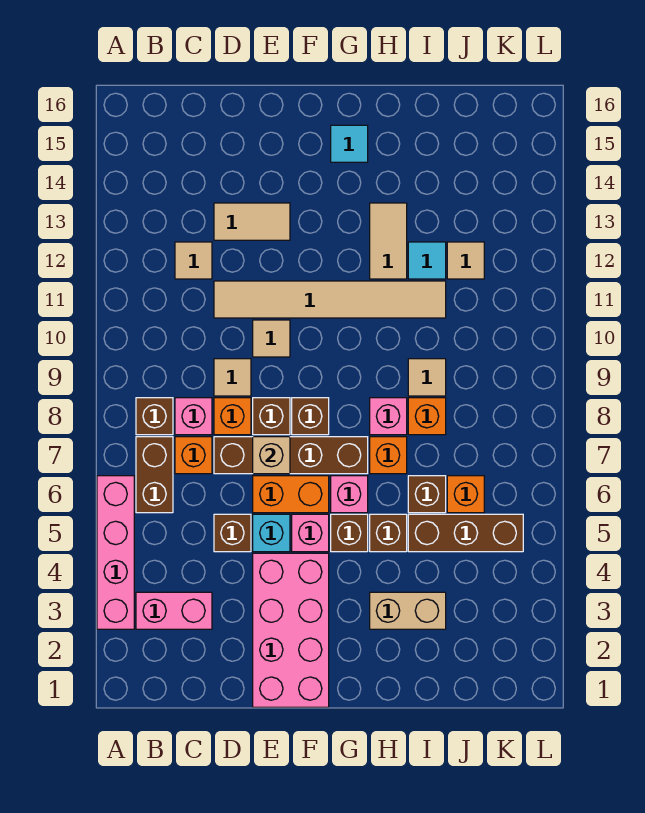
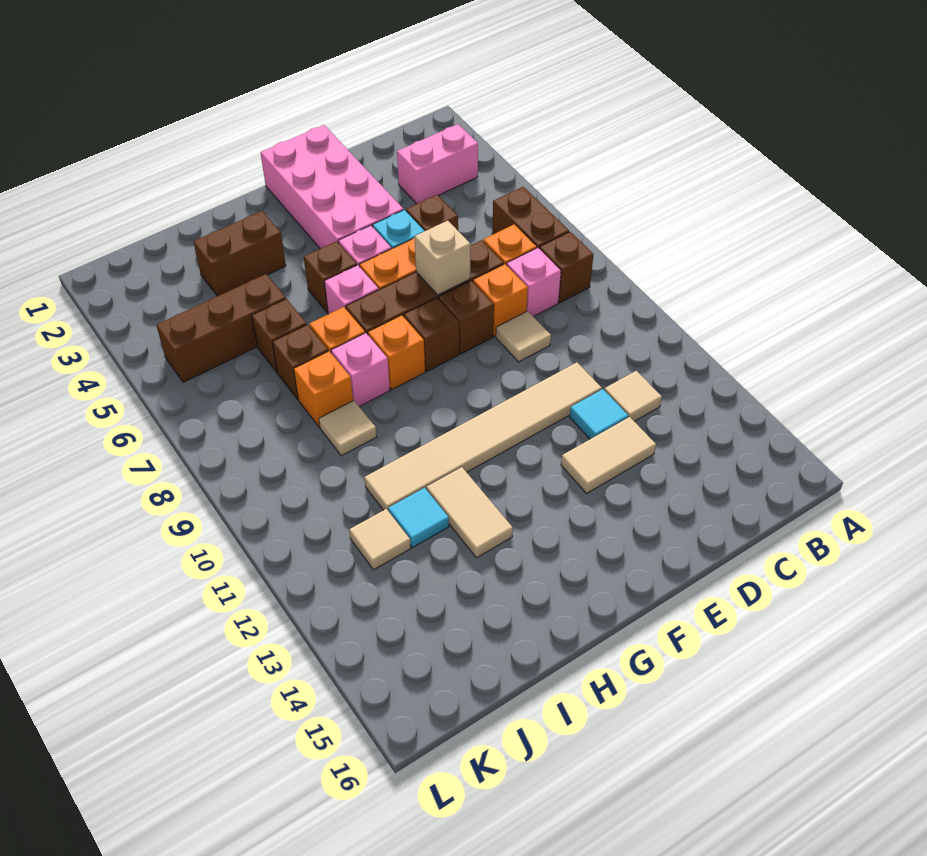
pink 1x4 brick [97,476,134,629] -> none
tan 1x1 tile [253,320,290,357] -> none
cyan 1x1 tile [331,125,368,162] -> cyan 1x1 tile moved to [570,389,628,439]
tan 1x2 brick [370,592,446,629] -> brown 1x2 brick [193,211,286,296]
brown 1x1 brick [370,514,407,552] -> brown 1x1 brick moved to [272,325,328,399]
orange 1x1 brick [447,476,484,513] -> orange 1x1 brick moved to [368,315,425,389]

